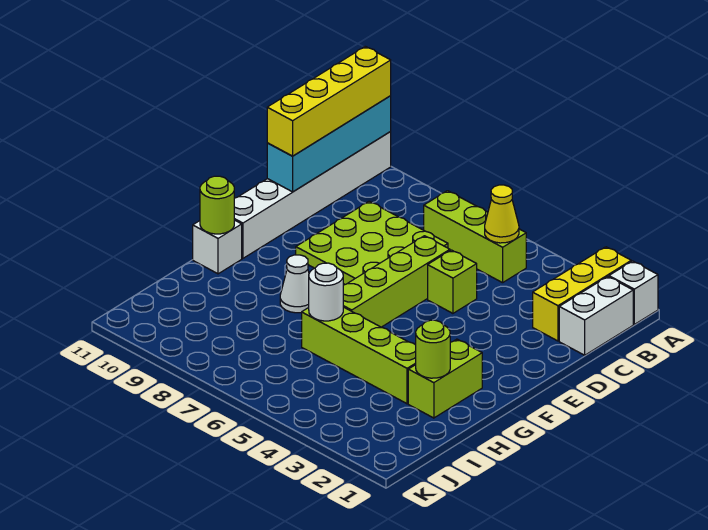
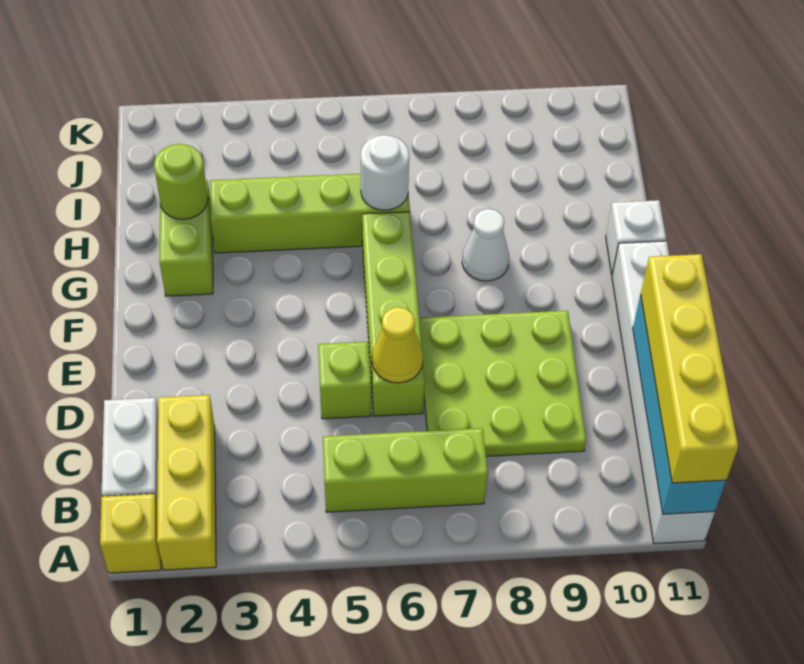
white 1x1 brick [609,261,658,324] -> yellow 1x1 brick [100,494,161,573]
yellow 1x1 cone [485,185,519,243] -> yellow 1x1 cone moved to [372,307,423,383]
lime 1x1 round brick [200,176,234,234] -> none

